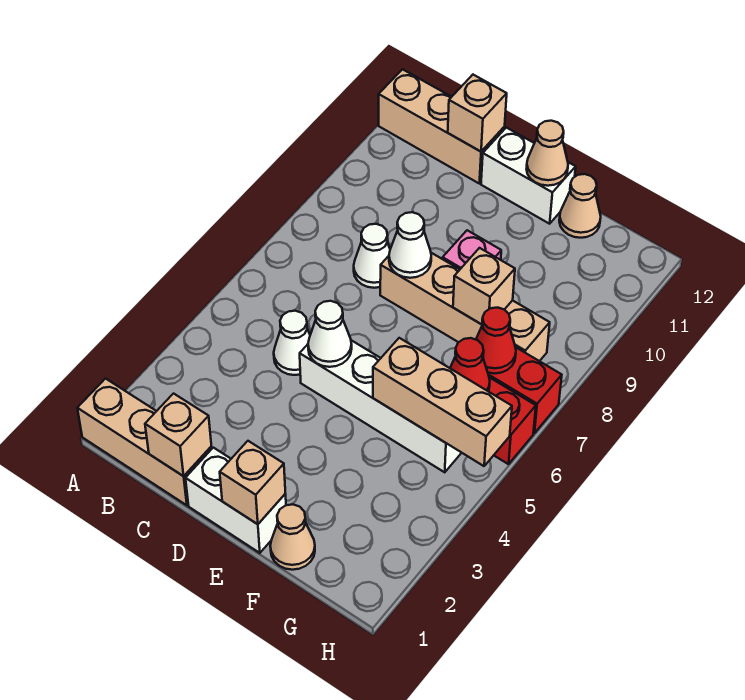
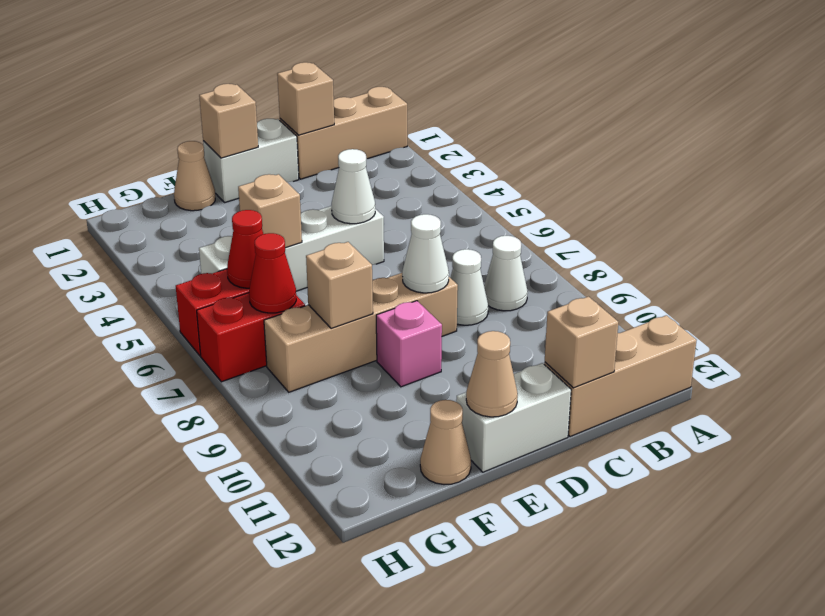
white 1x1 cone [274,311,310,375] -> white 1x1 cone moved to [484,236,528,311]
tan 1x3 brick [373,338,512,466] -> tan 1x1 brick [238,174,302,248]

